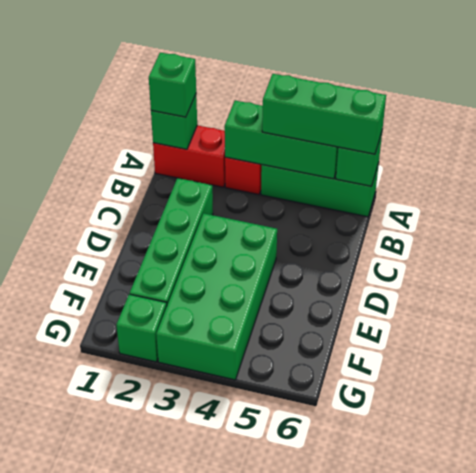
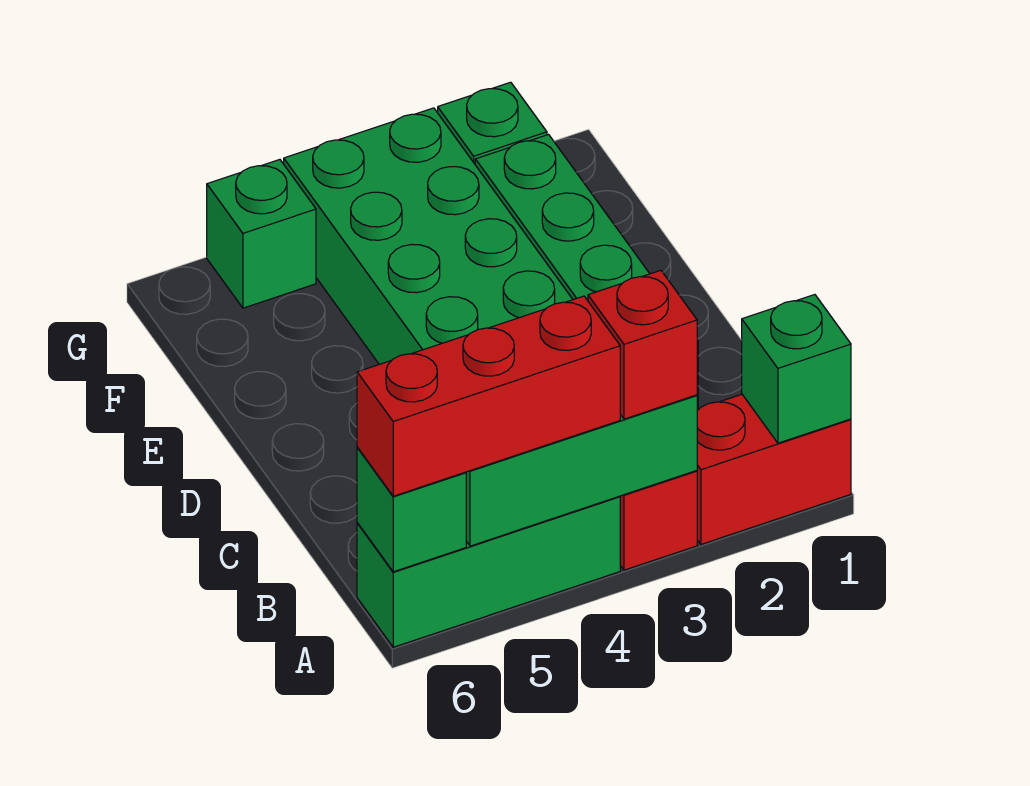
green 1x1 brick [149,52,196,117] -> green 1x1 brick moved to [207,160,316,308]
none -> red 1x1 brick [588,270,697,419]
green 1x3 brick [262,74,386,154] -> red 1x3 brick [357,296,620,496]

